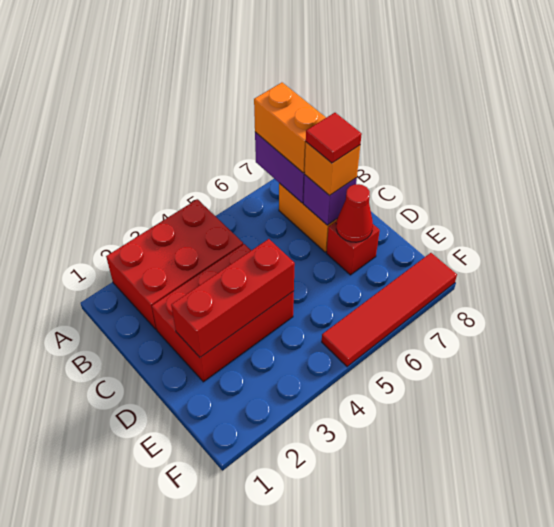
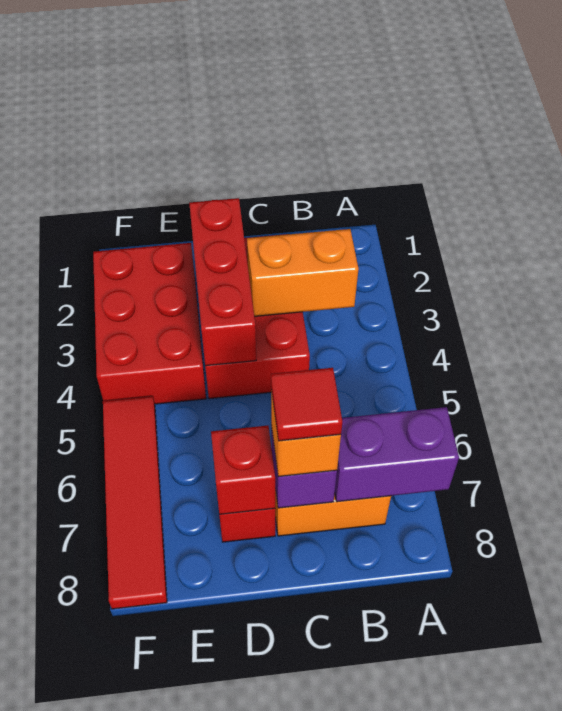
red 2x3 brick [106,199,243,329] -> red 2x3 brick moved to [93,243,206,404]
orange 1x2 brick [254,83,326,173] -> orange 1x2 brick moved to [247,229,359,316]
red 1x1 cone [336,184,373,242] -> red 1x1 brick [211,426,275,514]

